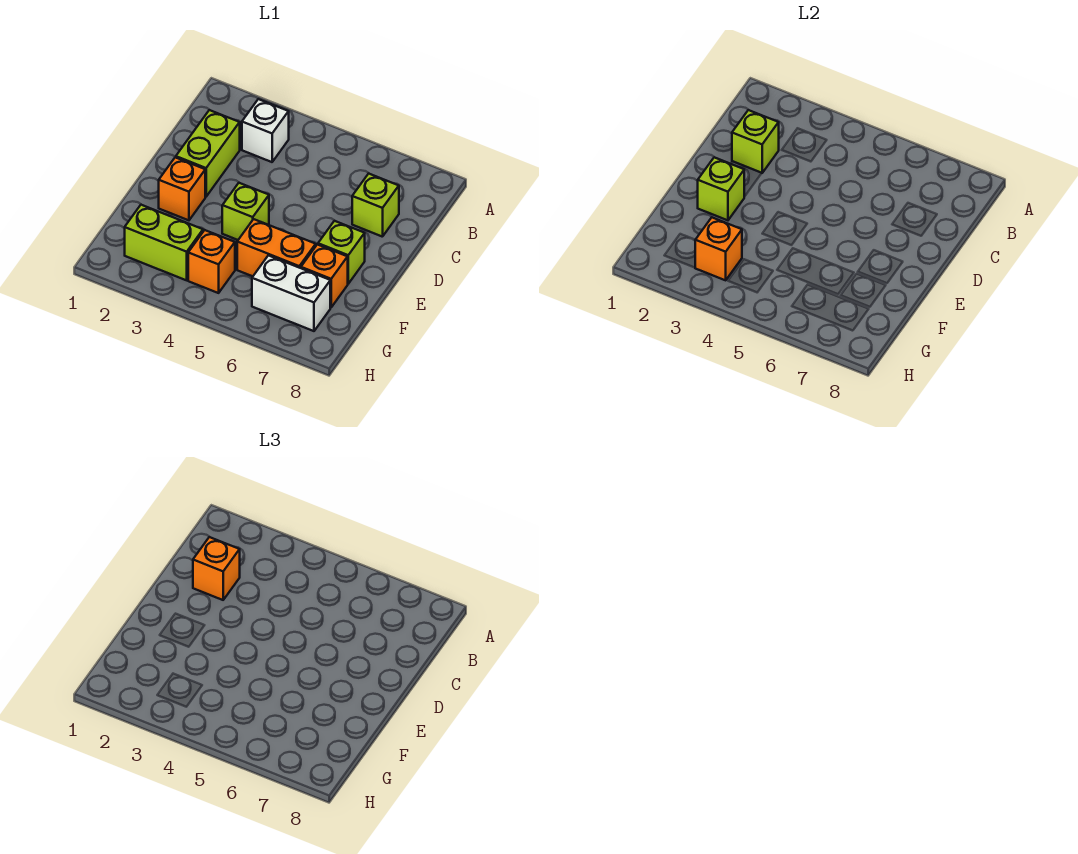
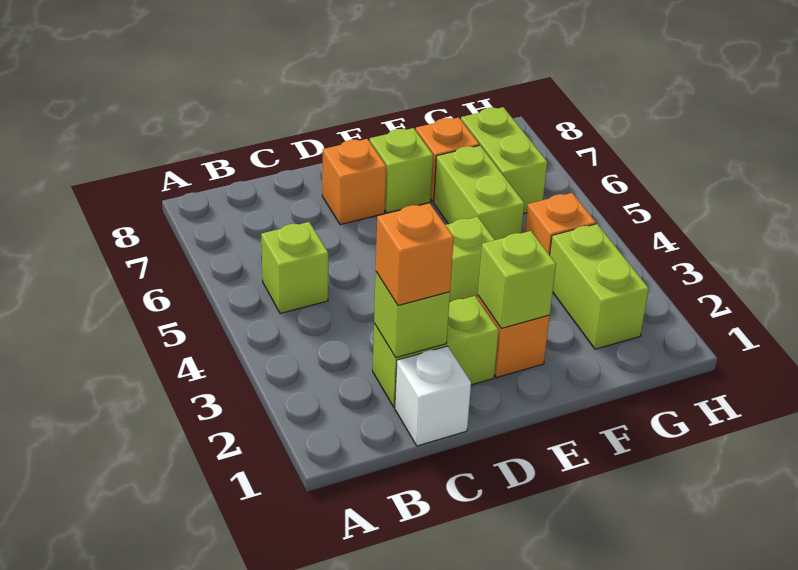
white 1x1 brick [242,99,289,162] -> white 1x1 brick moved to [395,346,471,446]
lime 1x1 brick [352,174,399,237] -> lime 1x1 brick moved to [261,222,328,313]
orange 1x2 brick [237,219,316,276] -> lime 1x2 brick [434,145,524,240]
orange 1x1 brick [695,218,742,280] -> orange 1x1 brick moved to [322,139,386,225]
white 1x2 brick [252,255,330,331] -> lime 1x2 brick [461,107,547,214]

